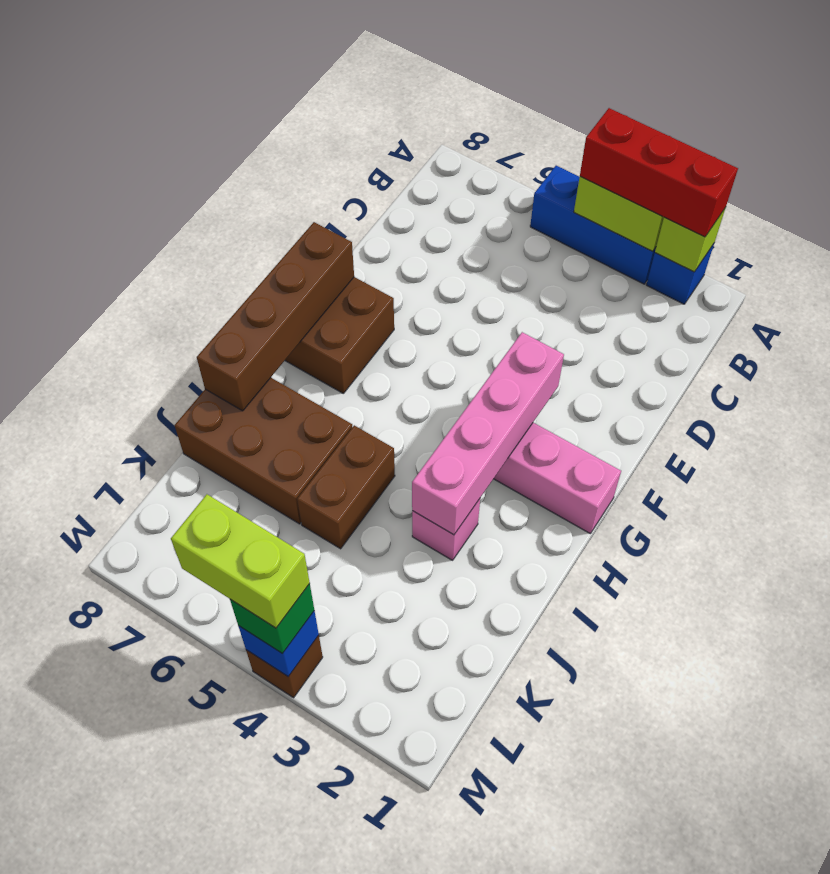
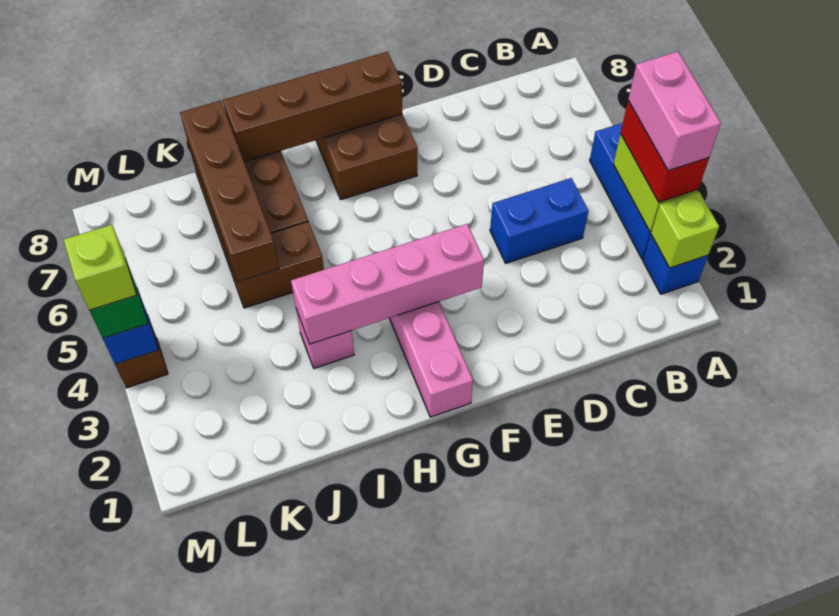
red 1x3 brick [580,108,738,237] -> red 1x2 brick [621,101,709,202]
none -> pink 1x2 brick [628,52,721,171]
none -> blue 1x2 brick [490,178,589,263]
none -> brown 1x4 brick [180,101,279,282]
lime 1x2 brick [171,494,310,628] -> lime 1x1 brick [64,225,136,310]

